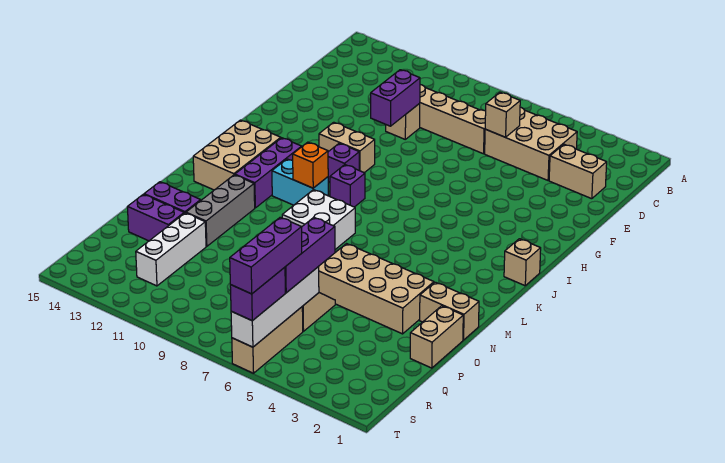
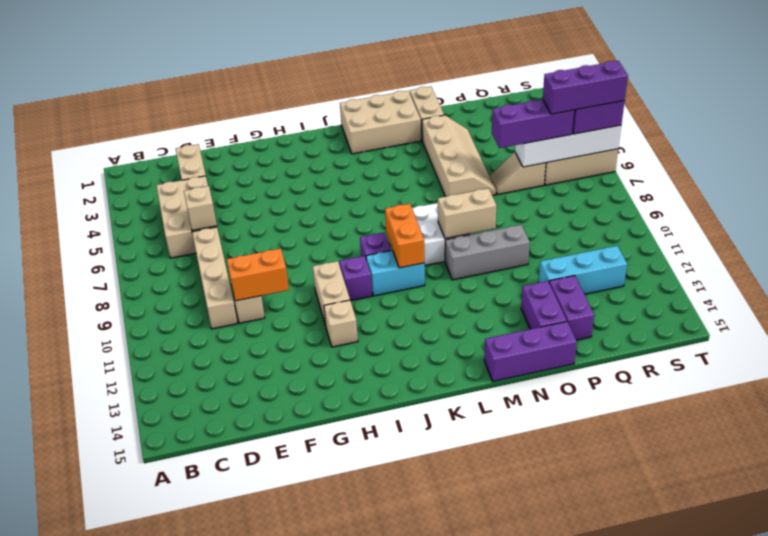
purple 1x2 brick [371,70,420,126] -> orange 1x2 brick [227,248,289,301]
tan 1x1 brick [504,239,541,286] -> tan 1x1 brick moved to [324,300,358,347]
purple 1x3 brick [235,138,302,208] -> purple 1x3 brick moved to [484,322,577,382]
tan 2x3 brick [193,120,281,190] -> tan 2x3 brick moved to [340,91,421,154]
cyan 1x2 brick [272,159,328,205] -> cyan 1x2 brick turned to [366,250,425,296]
orange 1x1 brick [293,142,328,188] -> orange 1x2 brick [385,204,424,268]
grey 1x3 brick [186,175,255,246] -> grey 1x3 brick moved to [445,225,530,280]
tan 2x4 brick [319,244,434,334] -> tan 2x4 slope [422,115,496,197]
tan 1x2 brick [410,306,463,368] -> tan 1x2 brick moved to [438,188,496,239]
white 1x3 brick [136,213,206,286] -> cyan 1x3 brick [539,246,627,294]

